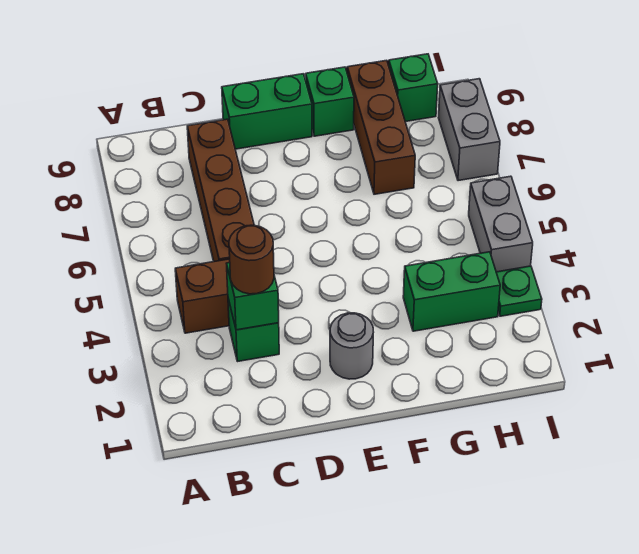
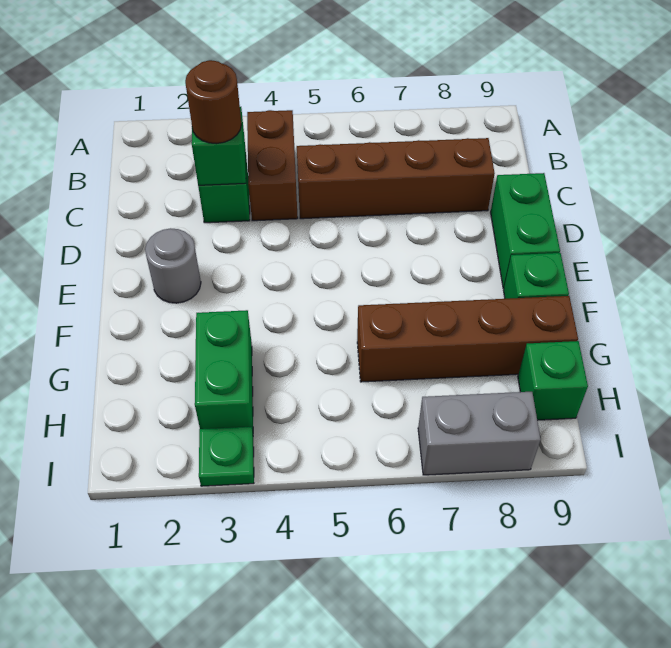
brown 1x3 brick [347,60,415,194] -> brown 1x4 brick [357,296,578,382]
grey 1x2 brick [469,176,533,272] -> none

